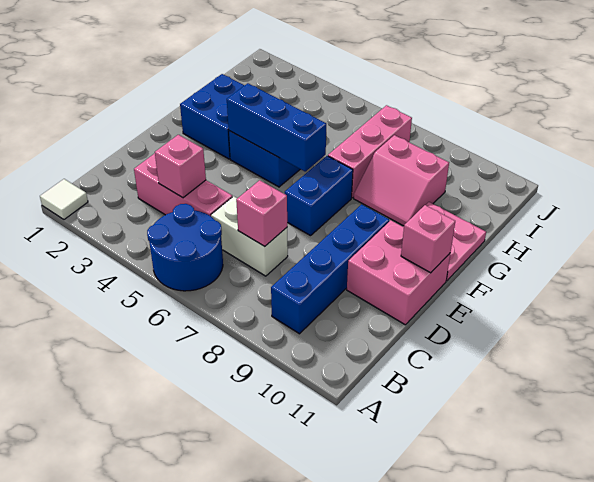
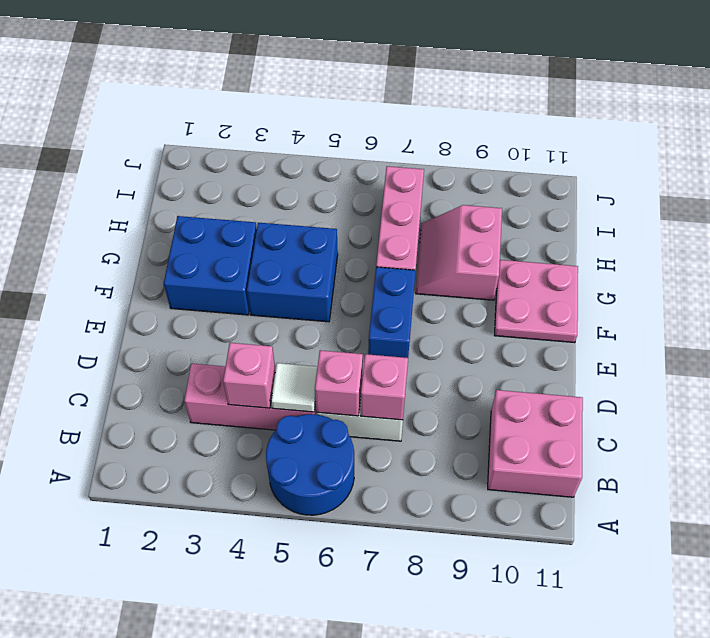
white 1x1 tile [40,179,88,219] -> white 1x1 tile moved to [271,363,318,412]
blue 1x4 brick [271,204,389,334] -> none
pink 2x2 brick [347,220,450,325] -> pink 2x2 brick moved to [488,390,583,497]
pink 1x1 brick [401,205,455,273] -> pink 1x1 brick moved to [315,350,363,416]
blue 1x3 brick [227,83,326,171] -> none
pink 2x2 slope [354,135,449,226] -> pink 2x2 slope turned to [416,205,502,300]

